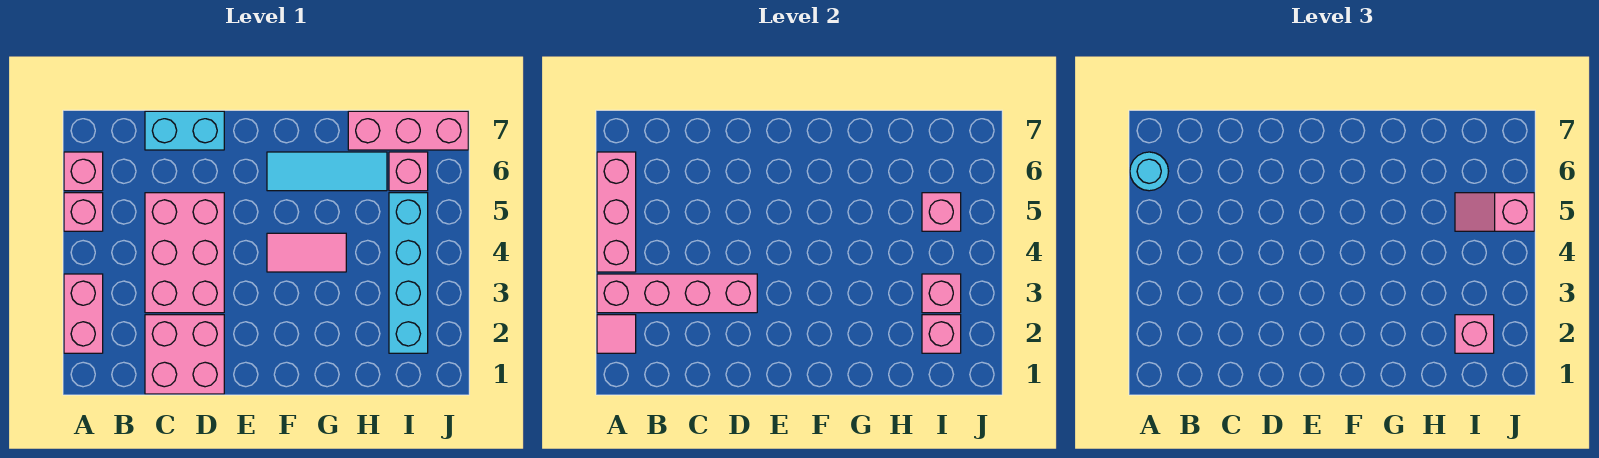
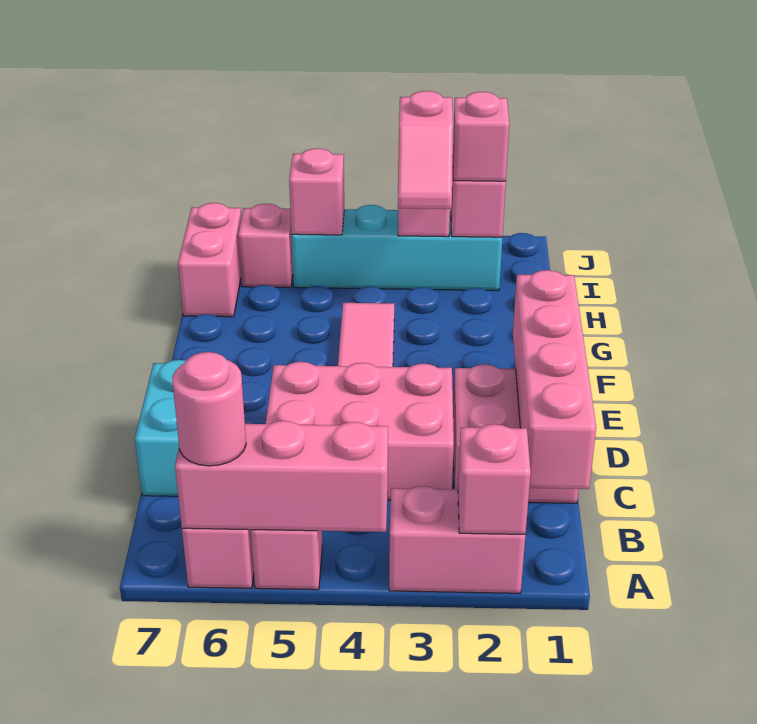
pink 1x1 tile [597,315,636,353] -> pink 1x1 brick [458,424,531,534]
pink 1x4 brick [597,274,757,313] -> pink 1x4 brick moved to [513,270,596,489]
cyan 1x1 round brick [1130,152,1169,191] -> pink 1x1 round brick [172,352,246,466]
cyan 1x3 tile [267,152,387,191] -> none
pink 1x3 brick [348,111,468,150] -> pink 1x2 brick [178,203,241,317]
pink 1x2 slope [1455,193,1534,231] -> pink 1x2 slope moved to [398,91,453,209]

